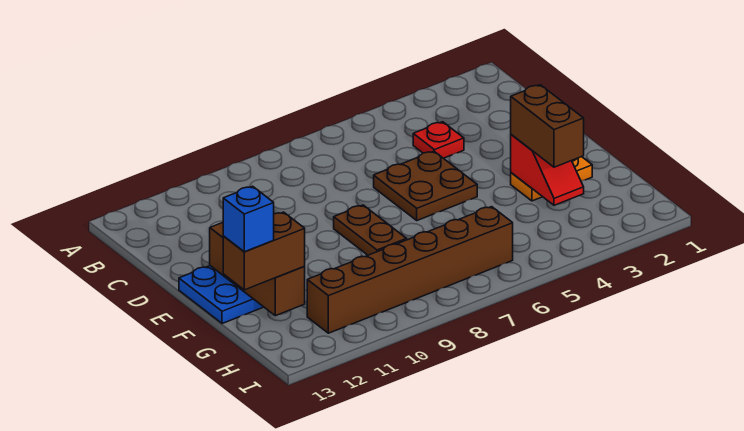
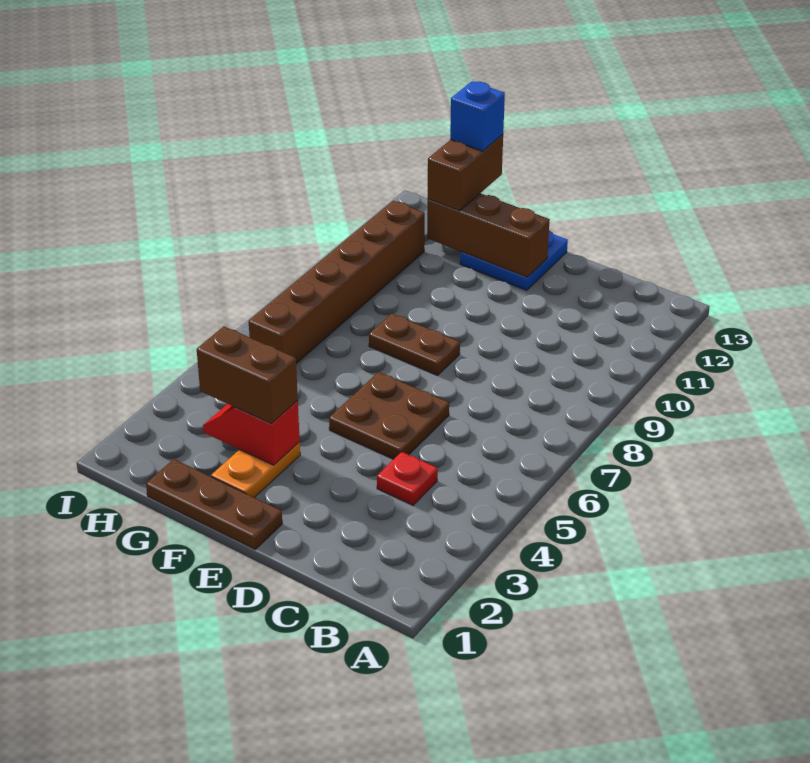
none -> brown 1x3 plate [146,459,282,549]

